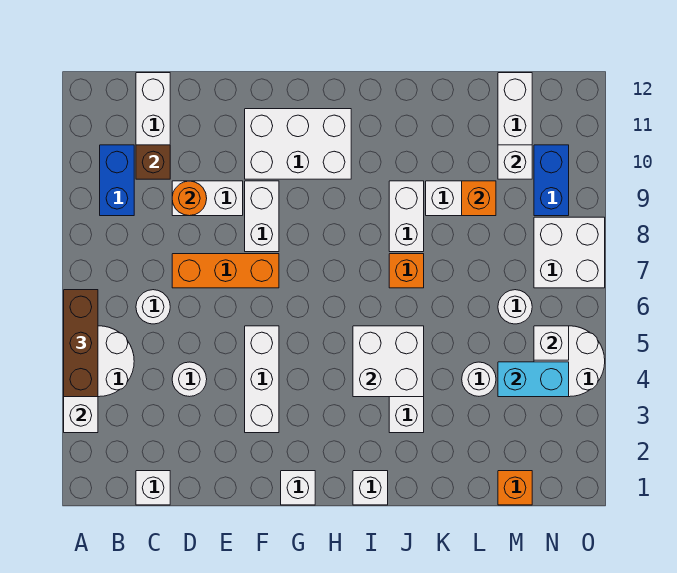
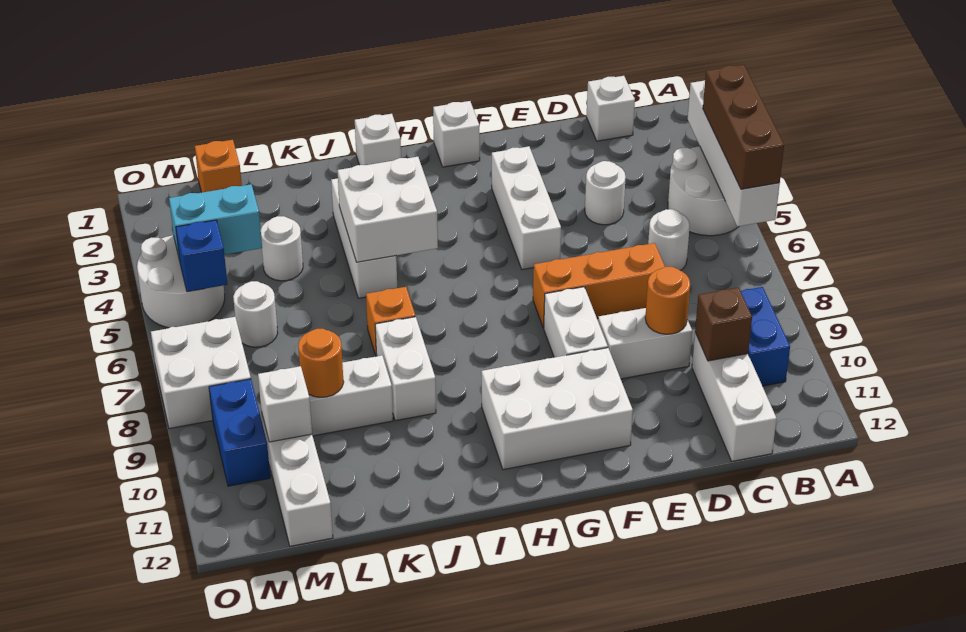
orange 1x1 brick [462,181,496,216] -> orange 1x1 round brick [298,329,344,397]
white 1x1 brick [534,326,569,360] -> blue 1x1 brick [176,220,227,292]

